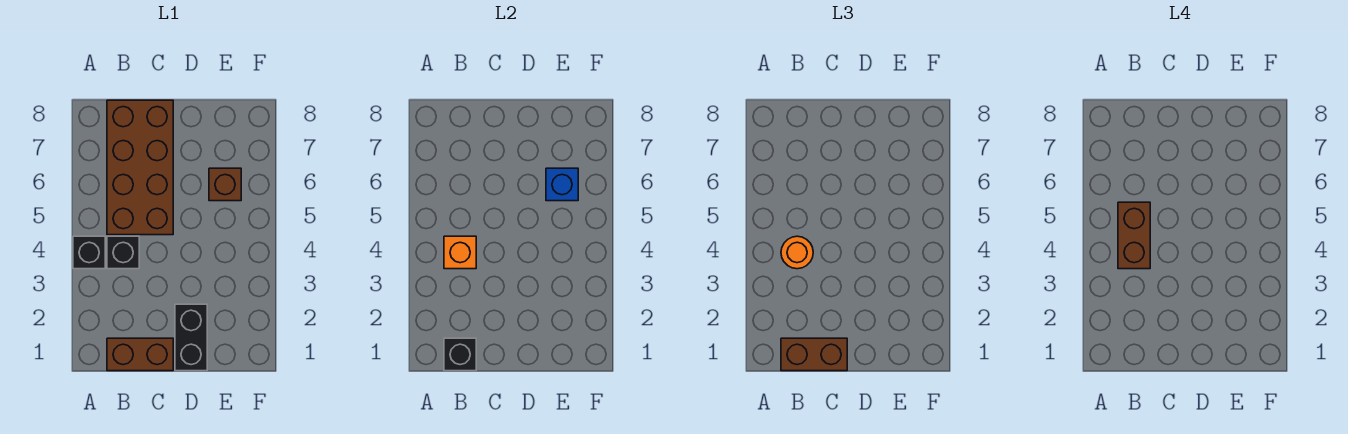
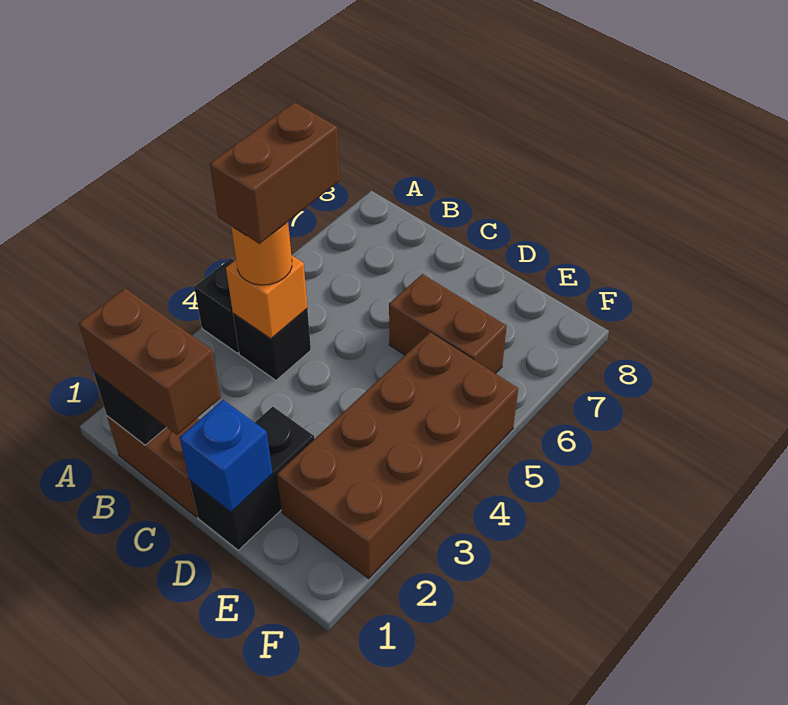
brown 2x4 brick [107,100,173,235] -> brown 2x4 brick moved to [277,332,518,578]
brown 1x1 brick [209,168,241,201] -> brown 1x2 brick [389,274,507,374]
blue 1x1 brick [546,168,578,201] -> blue 1x1 brick moved to [179,400,272,512]

